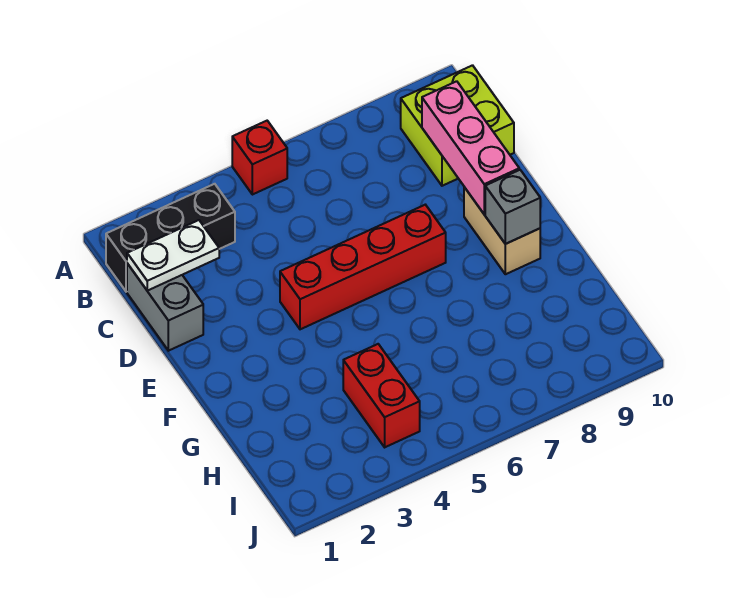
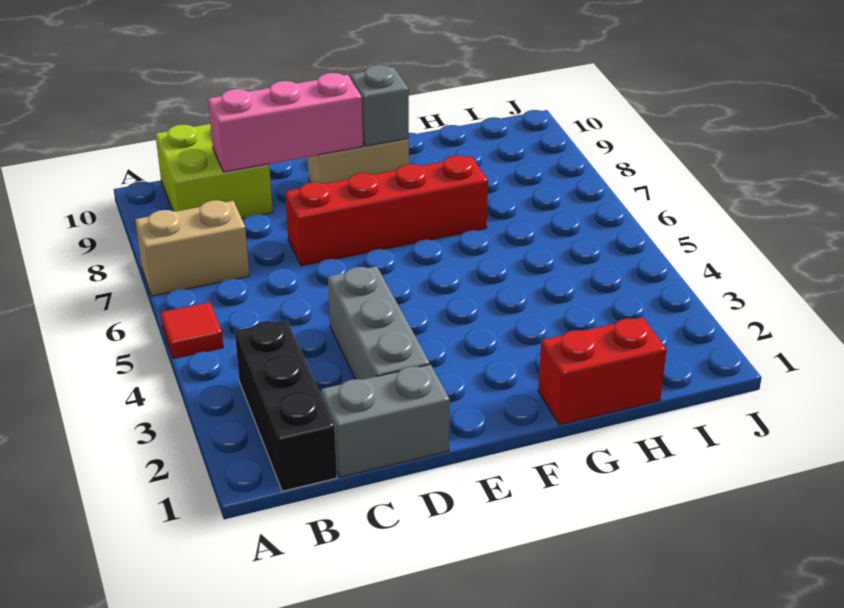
red 1x1 brick [232,121,287,195] -> red 1x1 tile [160,302,223,358]
none -> tan 1x2 brick [135,200,249,296]
white 1x2 plate [127,220,219,291] -> none
none -> grey 1x3 brick [328,266,430,380]
red 1x4 brick [280,205,446,329] -> red 1x4 brick turned to [285,155,488,266]
red 1x2 brick [343,344,420,447] -> red 1x2 brick moved to [538,317,667,425]

